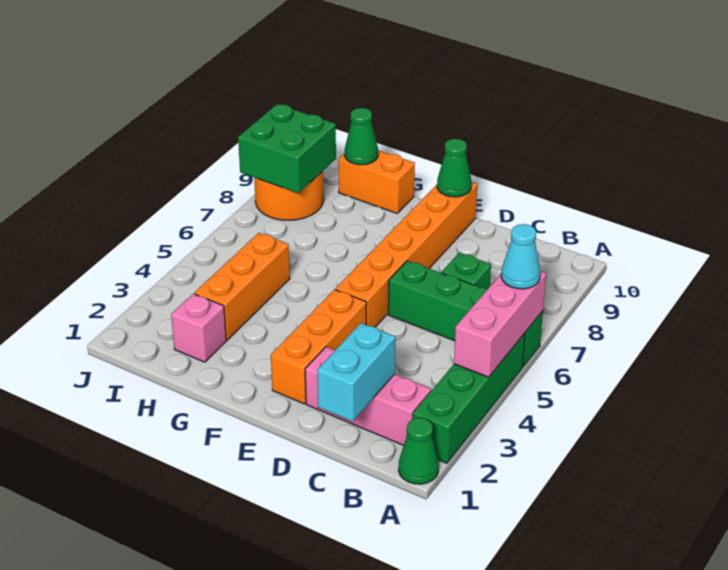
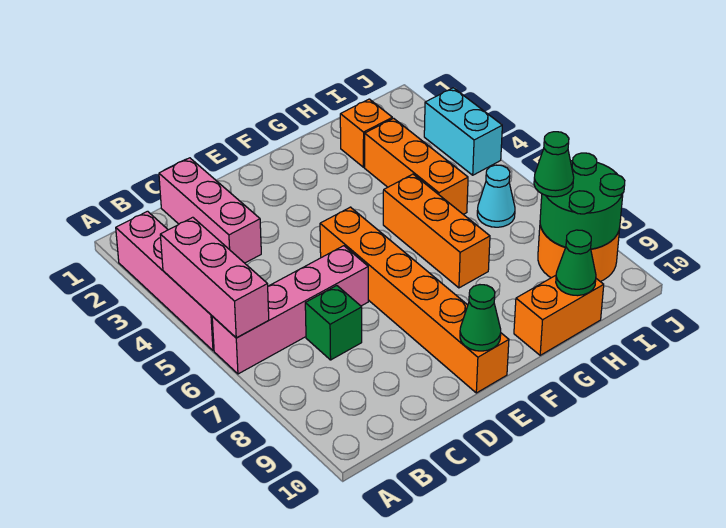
green 1x1 cone [398,418,439,484] -> green 1x1 cone moved to [534,132,574,197]
green 1x4 brick [413,333,525,463] -> pink 1x4 brick [116,211,214,351]
green 1x4 brick [388,261,543,367] -> pink 1x4 brick [212,246,368,374]
cyan 1x1 cone [501,224,540,289] -> cyan 1x1 cone moved to [477,165,515,227]
pink 1x3 brick [305,347,431,445] -> pink 1x3 brick turned to [159,158,261,263]
cyan 1x2 brick [317,323,395,422] -> cyan 1x2 brick moved to [424,88,502,175]
orange 1x3 brick [271,290,366,404] -> orange 1x3 brick moved to [383,174,490,288]
pink 1x1 brick [171,294,226,362] -> orange 1x1 brick [340,99,392,167]
green 2x2 brick [238,104,336,193] -> green 2x2 round brick [540,153,625,249]

